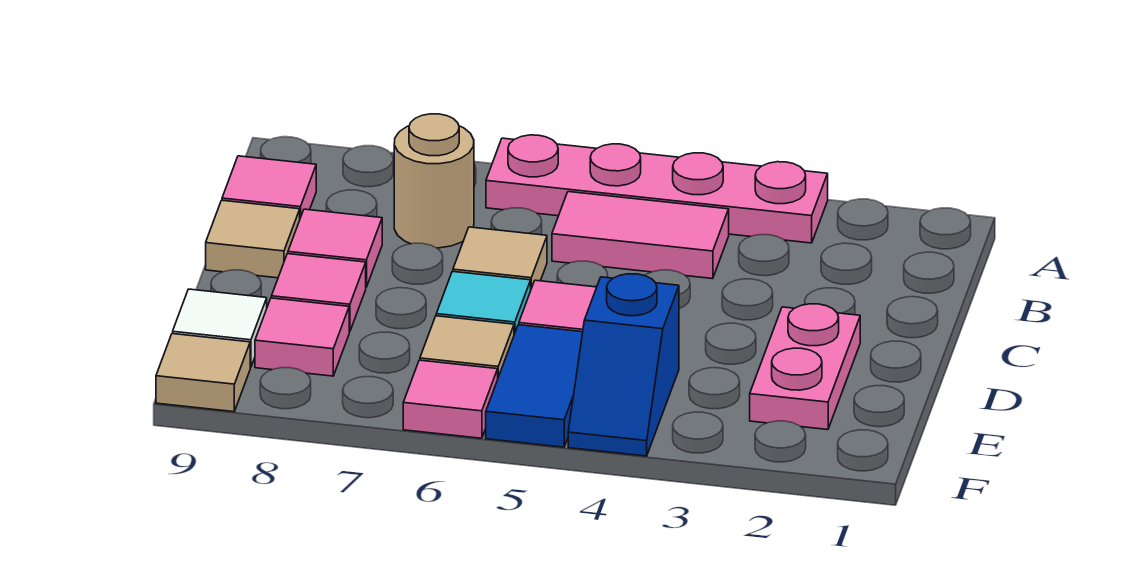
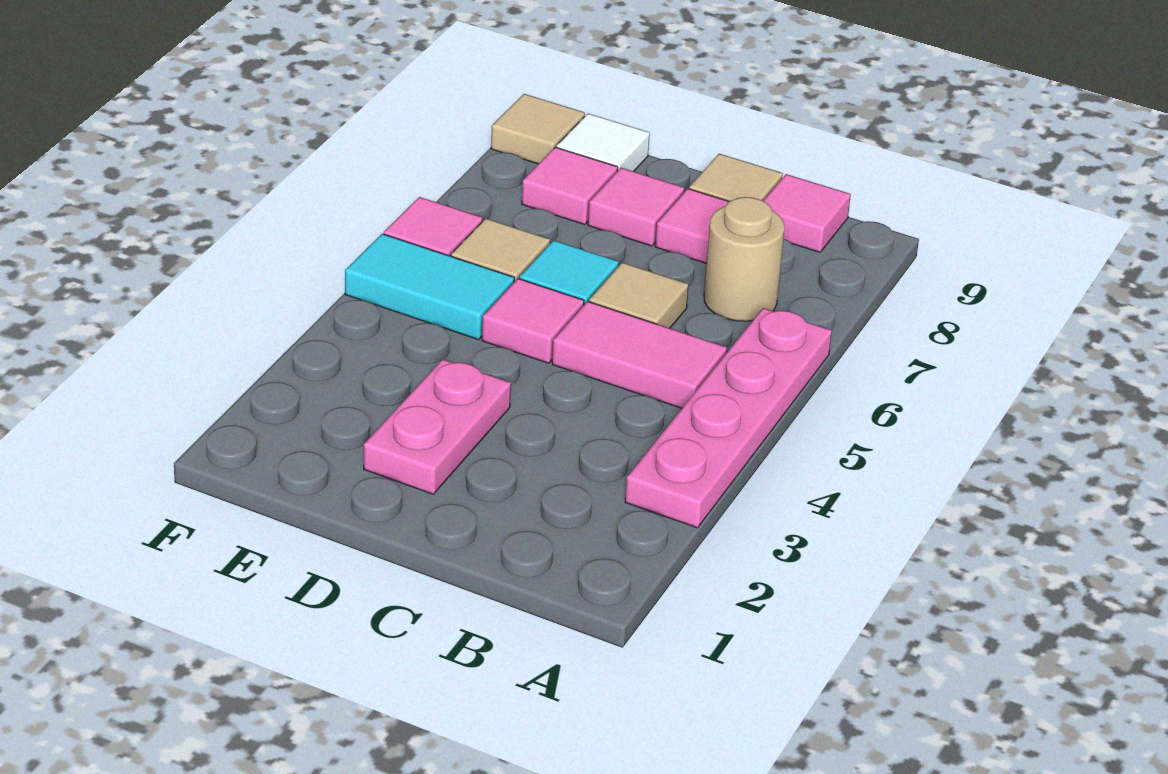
pink 1x2 tile [552,192,729,279] -> pink 1x2 tile turned to [552,301,727,408]
pink 1x2 plate [750,304,860,430] -> pink 1x2 plate turned to [364,359,511,494]
blue 1x2 slope [568,274,679,456] -> none
blue 1x2 tile [486,325,583,447] -> cyan 1x2 tile [345,234,514,340]

